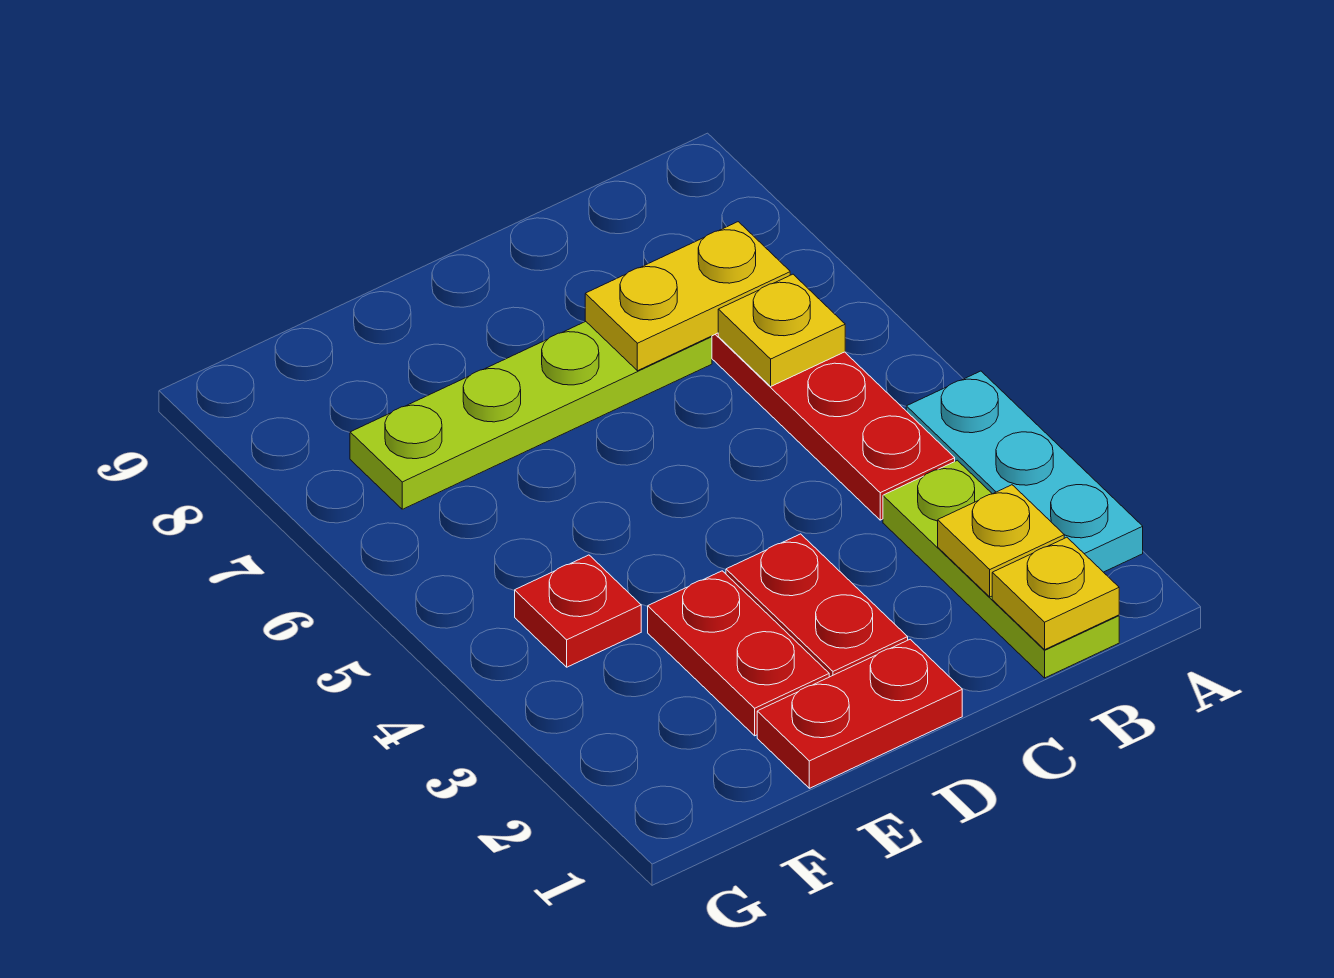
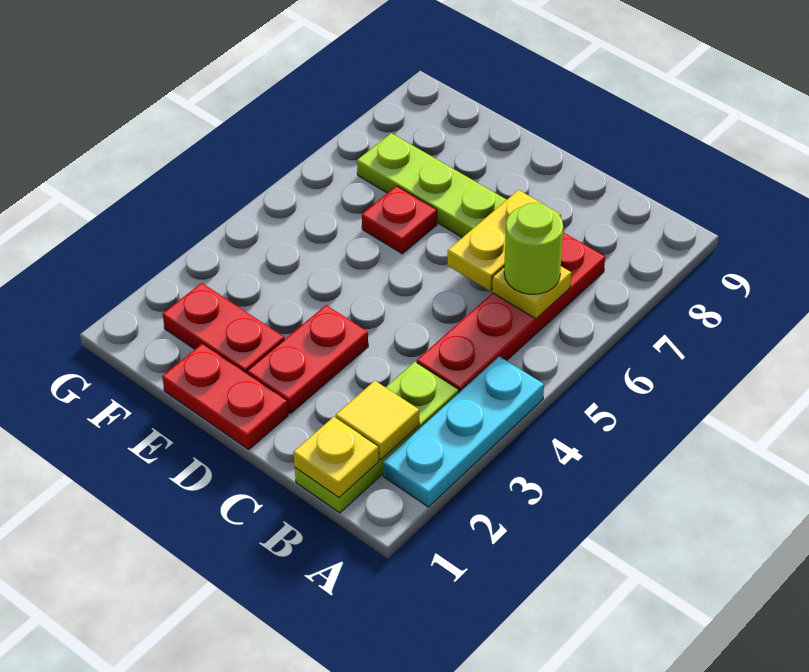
yellow 1x1 plate [938,485,1064,597] -> yellow 1x1 tile [336,381,419,459]
none -> lime 1x1 round brick [504,203,563,294]
yellow 1x2 plate [585,222,790,371] -> yellow 1x2 plate turned to [448,190,561,291]
red 1x2 plate [648,571,829,736] -> red 1x2 plate turned to [163,283,284,374]
red 1x1 plate [515,555,641,667] -> red 1x1 plate moved to [362,186,437,254]

